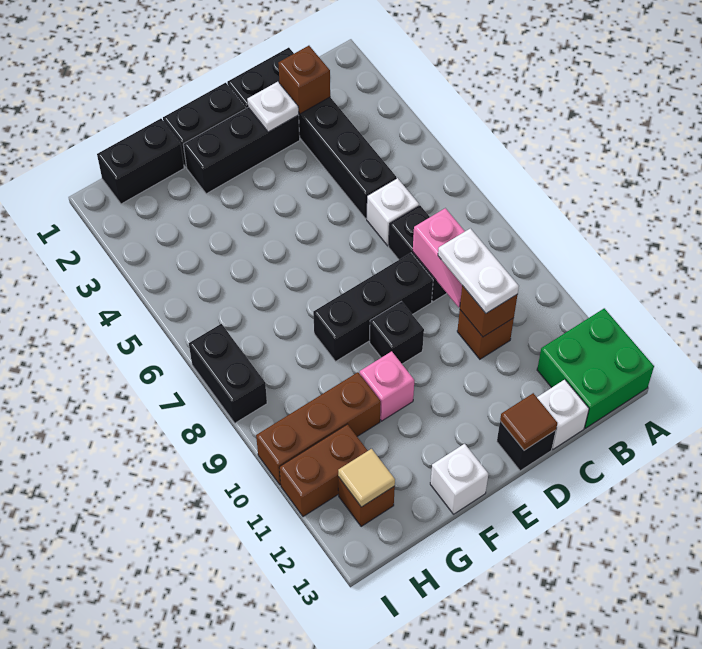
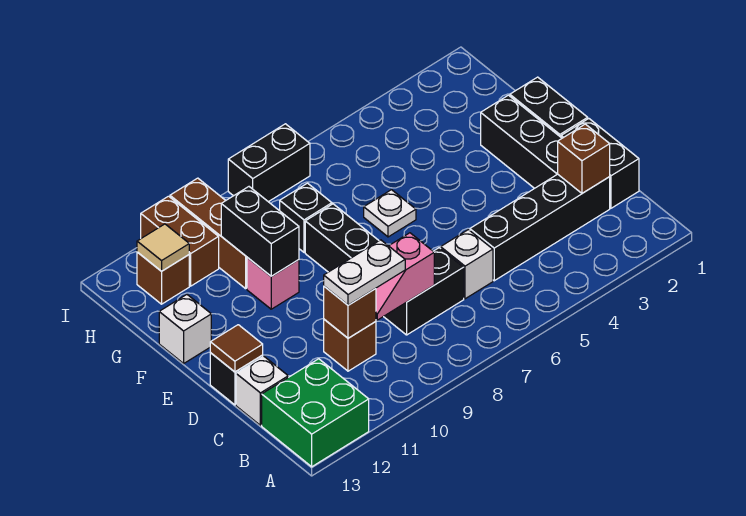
white 1x1 plate [247,82,299,132] -> white 1x1 plate moved to [364,190,416,237]
black 1x1 brick [370,301,424,364] -> black 1x1 brick moved to [280,183,332,252]
black 1x2 brick [97,119,184,204] -> black 1x2 brick moved to [221,187,299,276]

